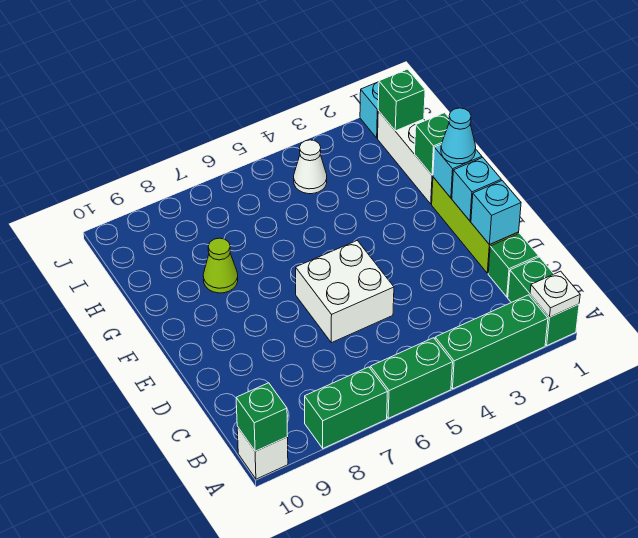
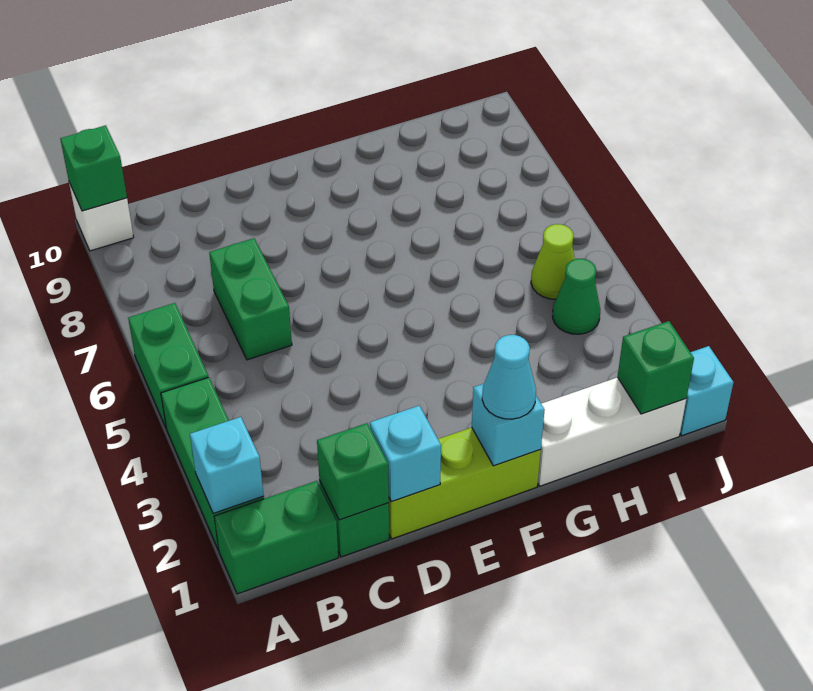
white 1x1 plate [530,271,580,317] -> none
green 1x2 brick [305,367,387,448] -> green 1x2 brick moved to [209,238,292,360]
white 2x2 brick [296,241,394,343] -> none
cyan 1x1 brick [452,158,501,221] -> cyan 1x1 brick moved to [190,417,264,514]
green 1x1 brick [415,113,449,175] -> green 1x1 brick moved to [317,423,389,520]
lime 1x1 cone [203,238,238,293] -> lime 1x1 cone moved to [531,224,575,299]
white 1x1 cone [294,140,327,194] -> green 1x1 cone [553,259,600,334]

